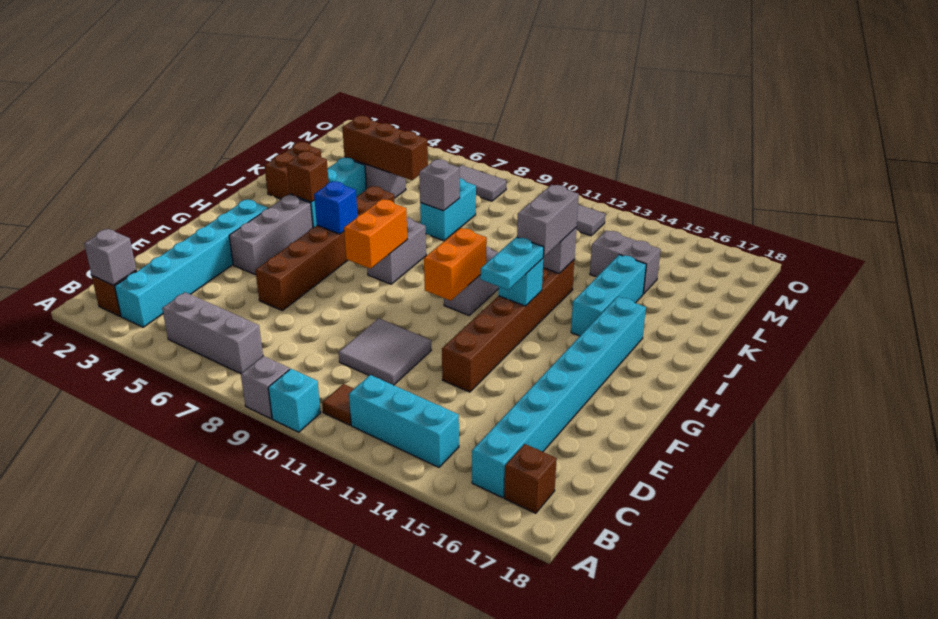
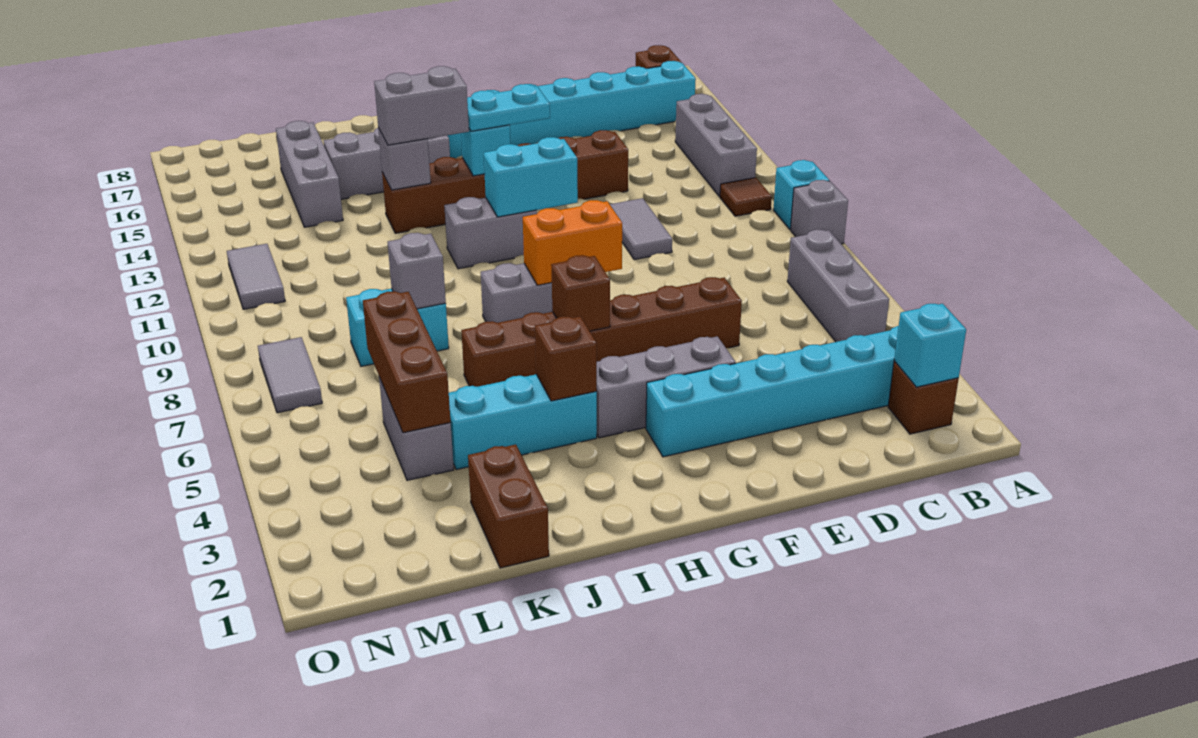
grey 1x1 brick [84,229,136,285] -> cyan 1x1 brick [894,304,966,387]
cyan 1x3 brick [349,375,459,467] -> grey 1x3 brick [675,94,757,197]
grey 2x2 tile [339,318,431,385] -> grey 1x2 tile [610,198,672,260]
orange 1x2 brick [424,228,487,301] -> cyan 1x2 brick [484,137,578,217]
blue 1x1 brick [314,181,358,234] -> brown 1x1 brick [551,255,610,331]
cyan 1x3 brick [571,255,646,336] -> grey 1x3 brick [324,128,450,199]
brown 1x2 brick [264,142,321,199] -> brown 1x2 brick turned to [468,444,549,568]
grey 1x2 brick [590,230,661,294] -> grey 1x3 brick [276,121,343,227]

